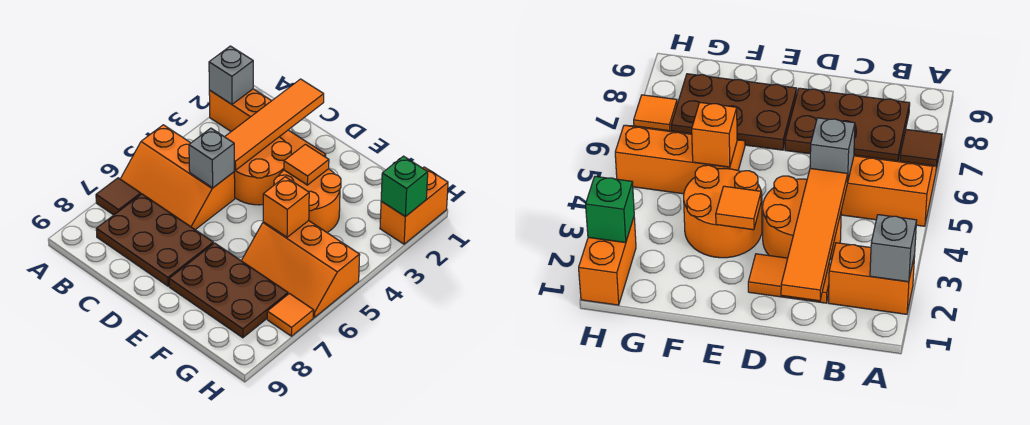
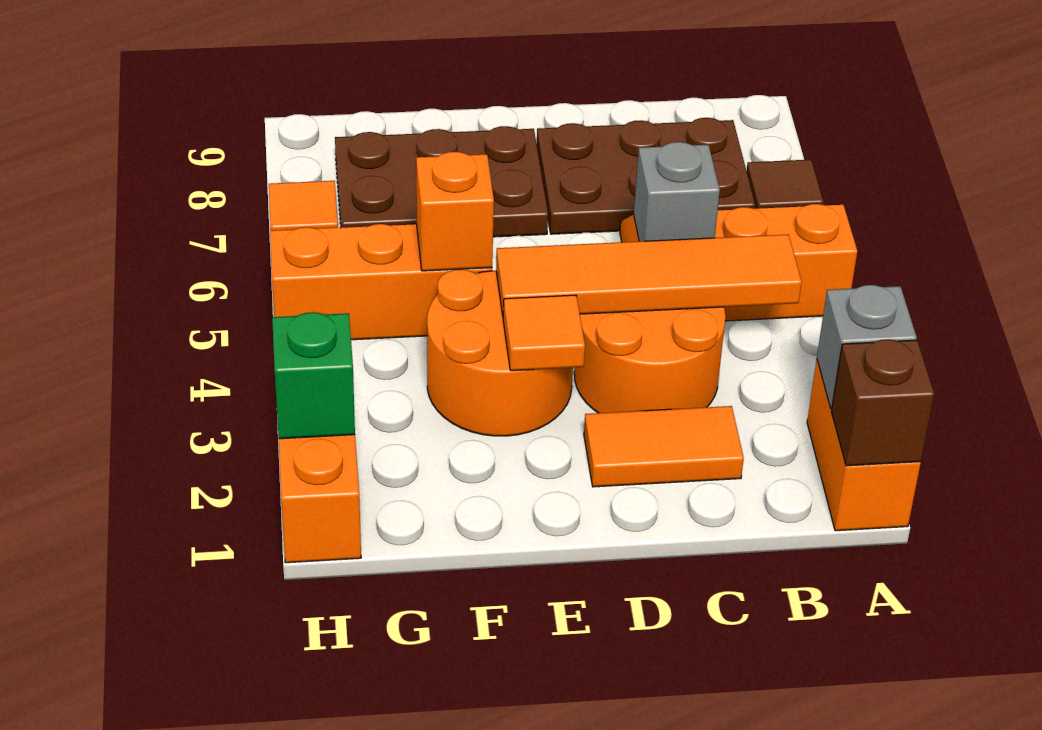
none -> brown 1x1 brick [831,339,934,466]
orange 1x2 brick [209,89,271,131] -> orange 1x2 brick turned to [807,360,921,531]
orange 1x4 tile [225,79,324,170] -> orange 1x4 tile turned to [496,234,802,315]

